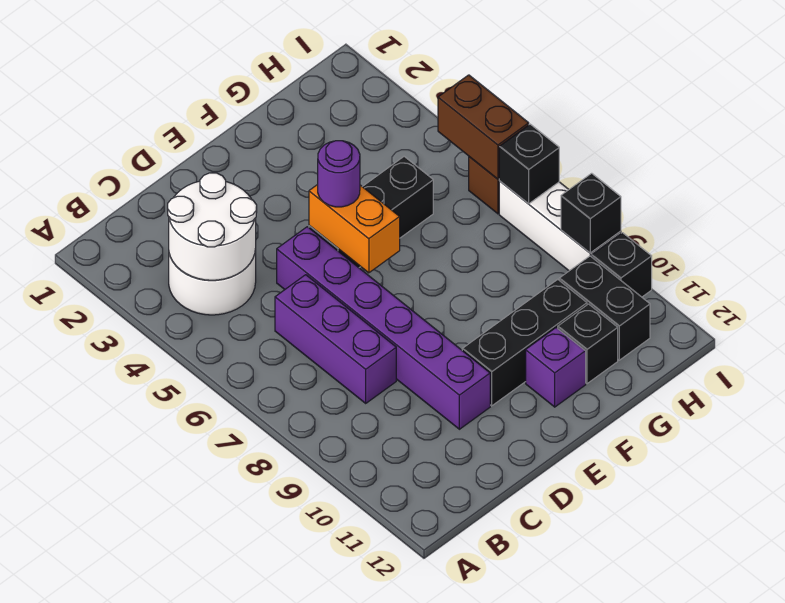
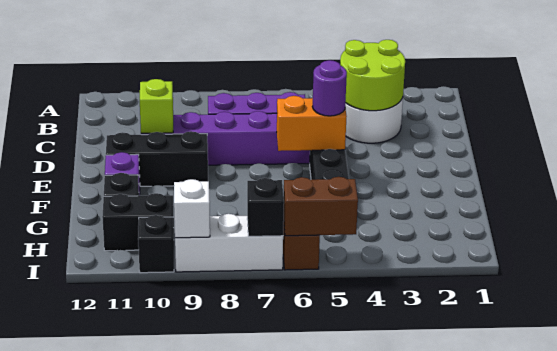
white 2x2 round brick [168,173,257,280] -> lime 2x2 round brick [340,40,405,111]
none -> lime 1x1 brick [140,79,173,133]
black 1x3 brick [462,279,587,406] -> black 1x3 brick turned to [106,131,208,186]
black 1x1 brick [561,173,621,253] -> white 1x1 brick [174,179,210,238]

